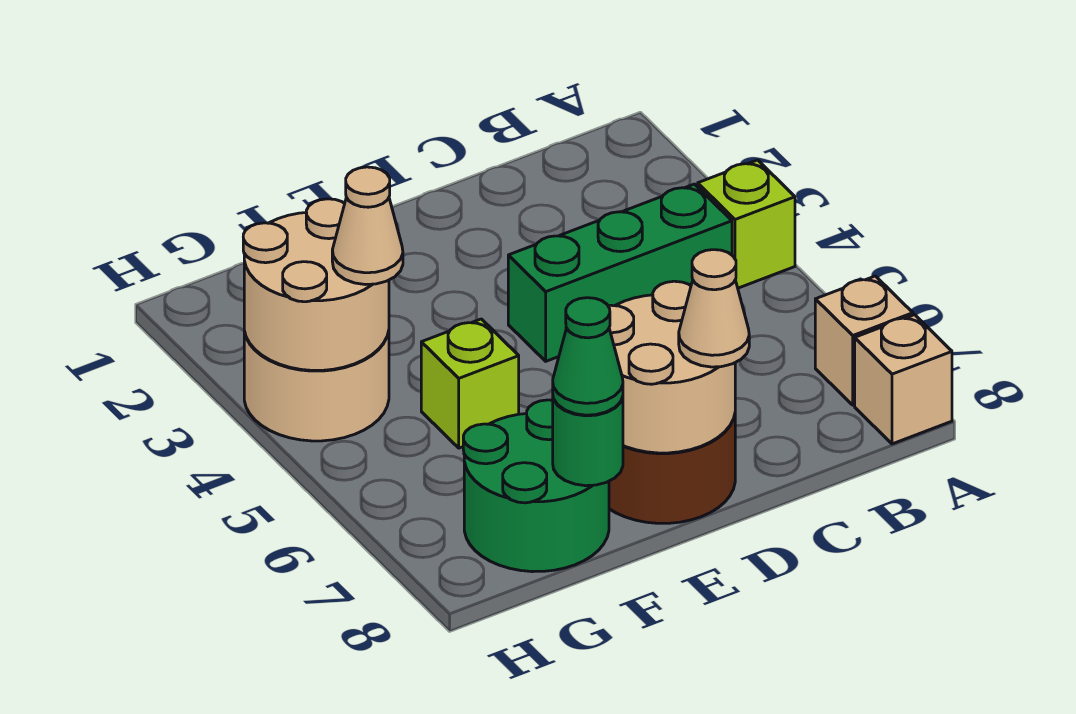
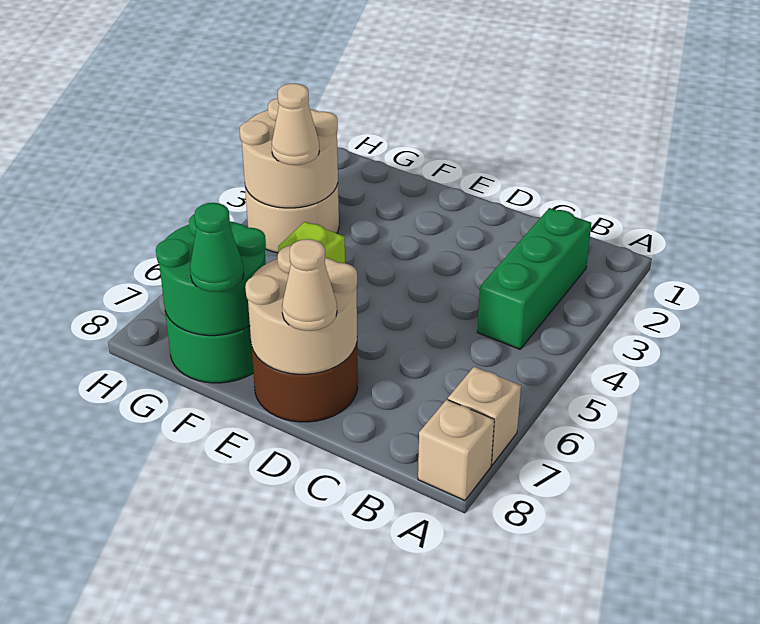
lime 1x1 brick [698,160,795,288] -> none
green 1x3 brick [508,184,732,361] -> green 1x3 brick turned to [477,208,591,349]
green 1x1 round brick [553,397,623,486] -> green 2x2 round brick [156,214,266,336]

